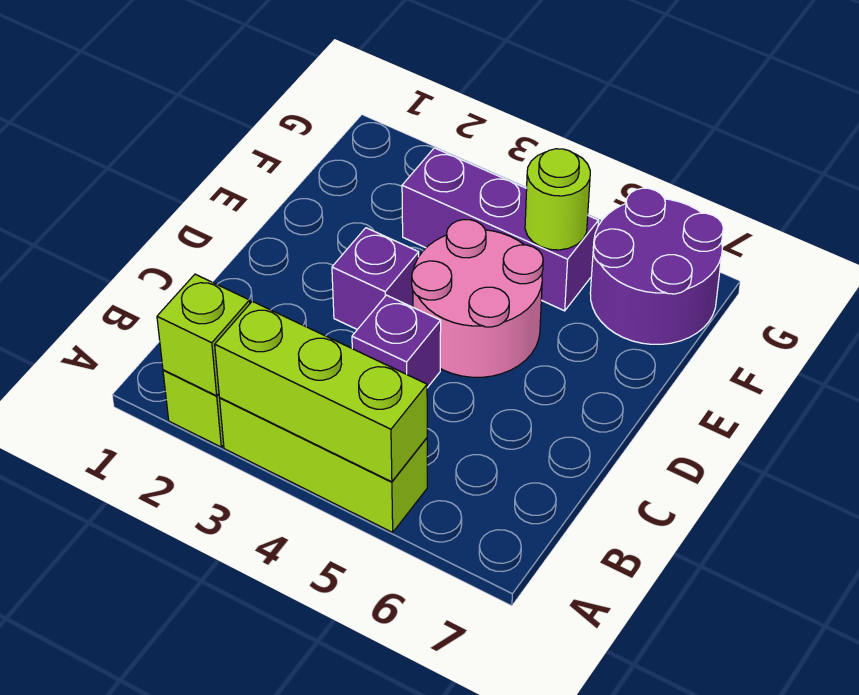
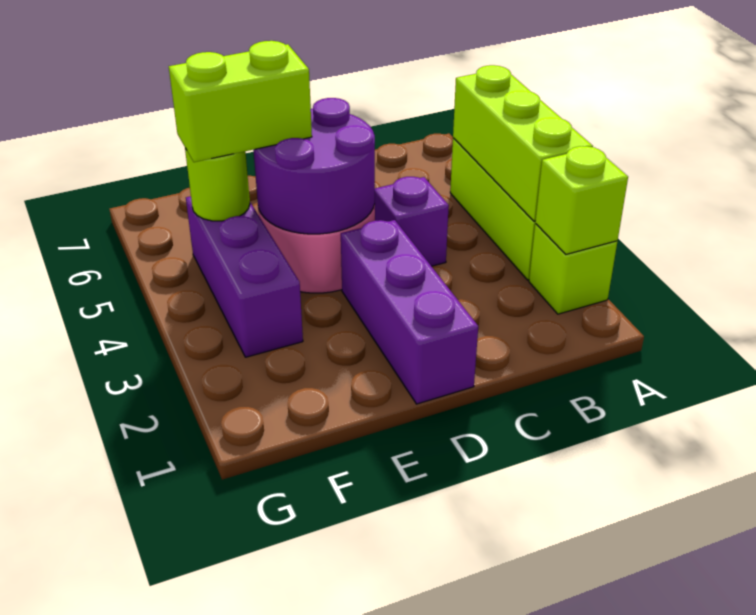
purple 1x1 brick [332,228,419,330] -> purple 1x3 brick [341,220,478,404]
none -> lime 1x2 brick [169,41,312,162]
purple 2x2 round brick [590,188,723,344] -> purple 2x2 round brick moved to [253,98,375,234]

